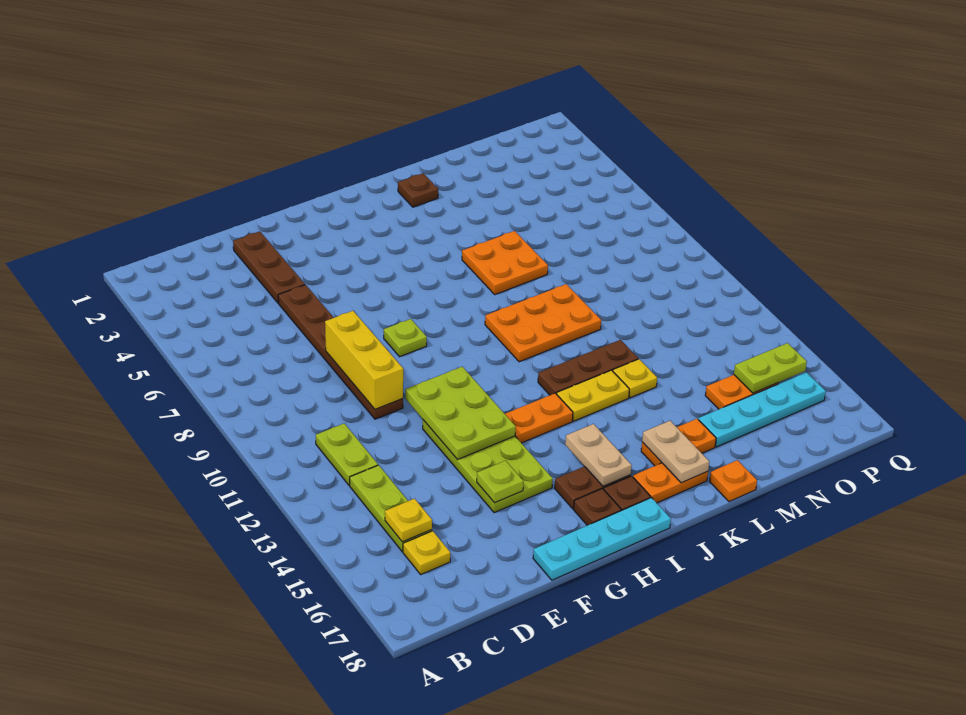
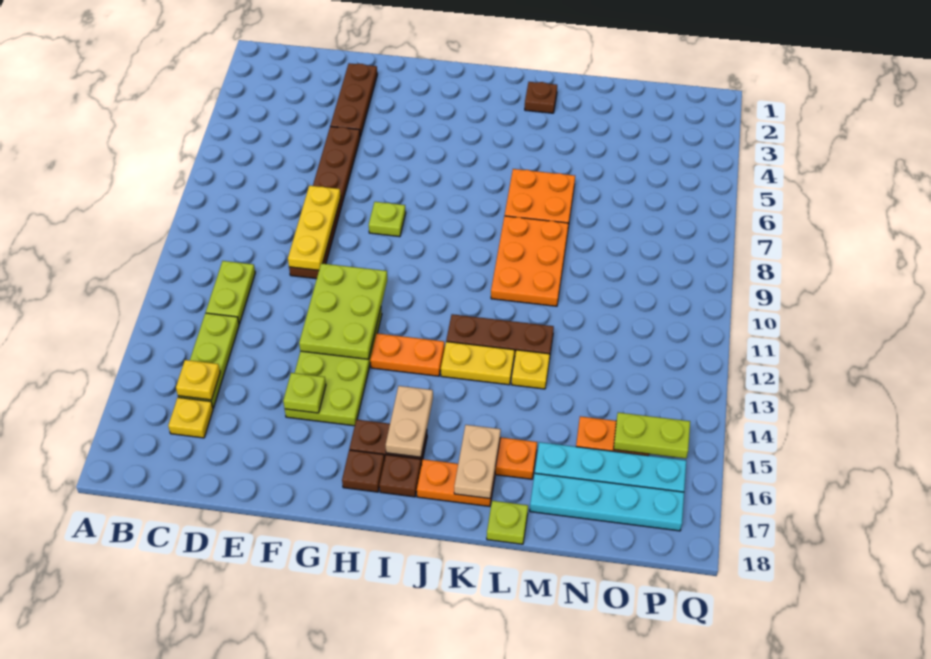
yellow 1x3 brick [325,311,403,409] -> yellow 1x3 plate [288,186,341,270]
cyan 1x4 plate [533,498,671,580] -> cyan 1x4 plate moved to [530,473,684,531]
orange 2x3 plate [485,284,601,362] -> orange 2x3 plate turned to [491,216,569,306]
orange 1x1 plate [709,460,757,502] -> lime 1x1 plate [487,501,528,544]

